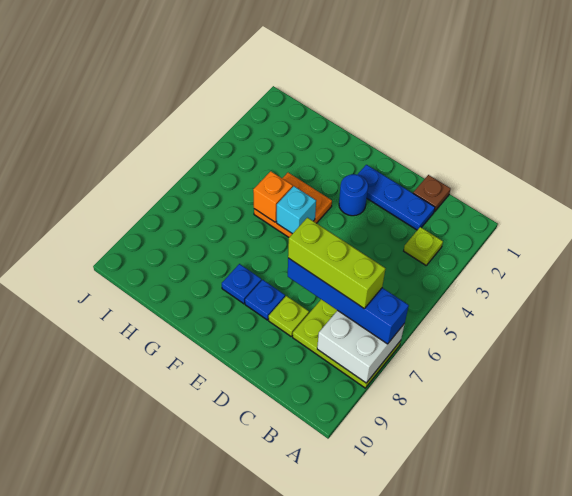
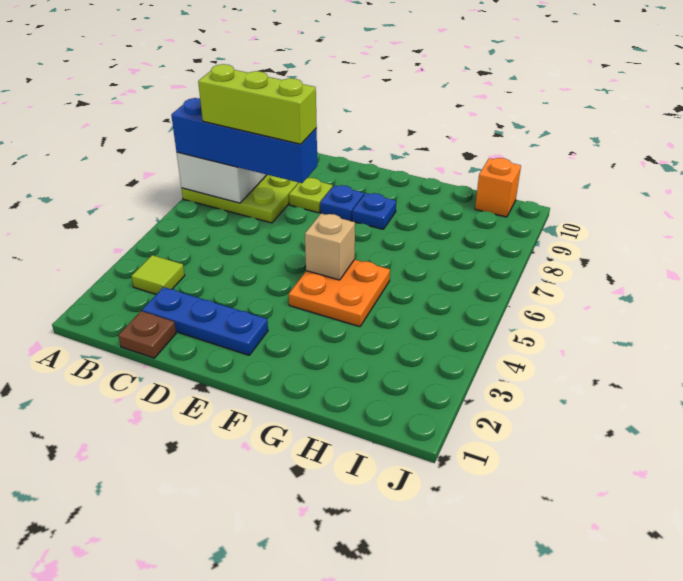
lime 1x1 plate [404,227,443,265] -> lime 1x1 tile [131,255,185,294]
blue 1x1 round brick [339,174,368,216] -> none
cyan 1x1 brick [277,186,316,234] -> tan 1x1 brick [305,213,355,280]
orange 1x1 brick [253,171,293,222] -> orange 1x1 brick moved to [475,158,521,217]

